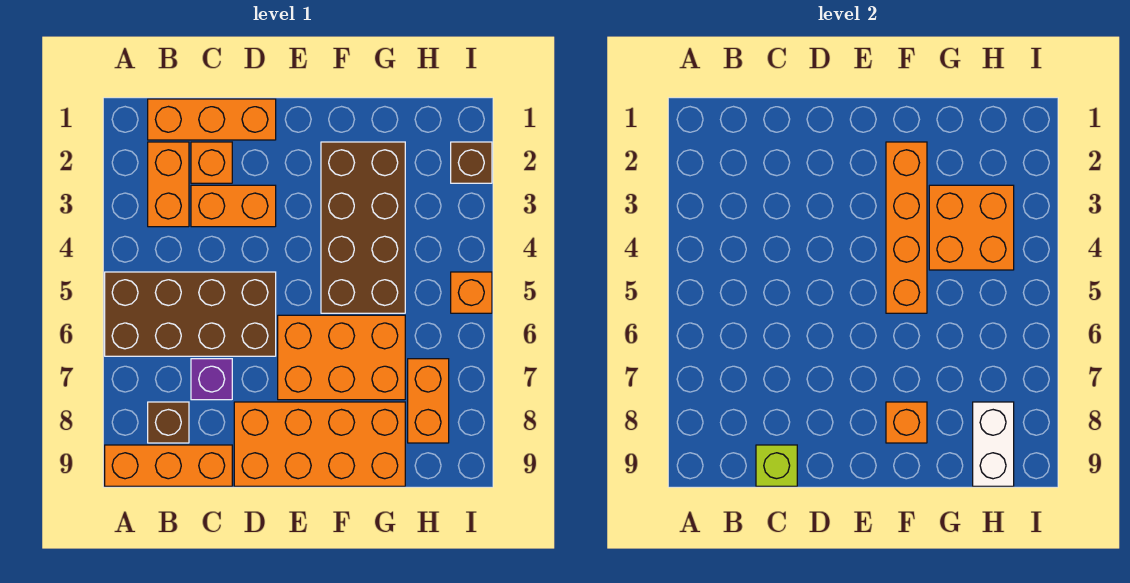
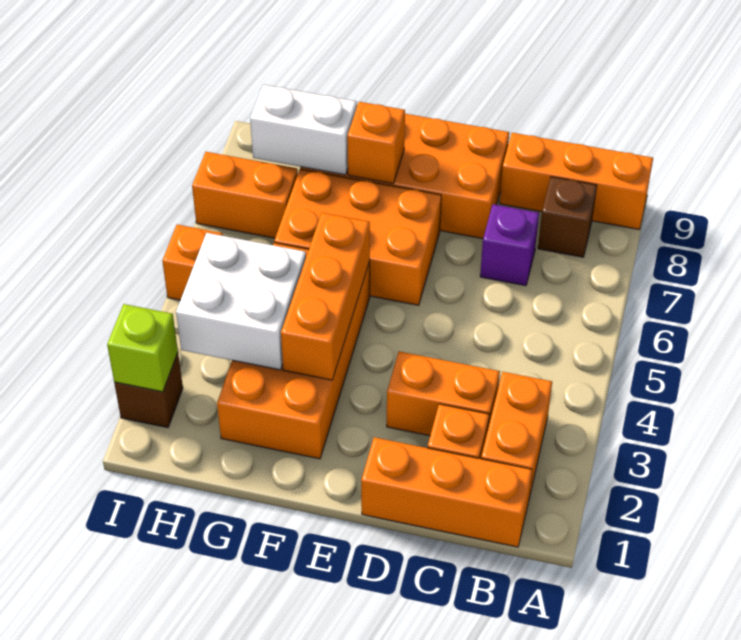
brown 2x4 brick [105,272,276,356] -> none
lime 1x1 brick [756,445,797,486] -> lime 1x1 brick moved to [107,304,178,392]
brown 2x4 brick [321,142,405,313] -> orange 2x4 brick [217,243,370,459]
orange 1x4 brick [886,142,927,313] -> orange 1x3 brick [281,213,370,380]
orange 2x2 brick [929,185,1014,270] -> white 2x2 brick [176,233,306,370]
orange 1x2 brick [408,359,449,443] -> orange 1x2 brick turned to [192,152,298,238]
white 1x2 brick [973,402,1014,486] -> white 1x2 brick turned to [250,85,357,175]

